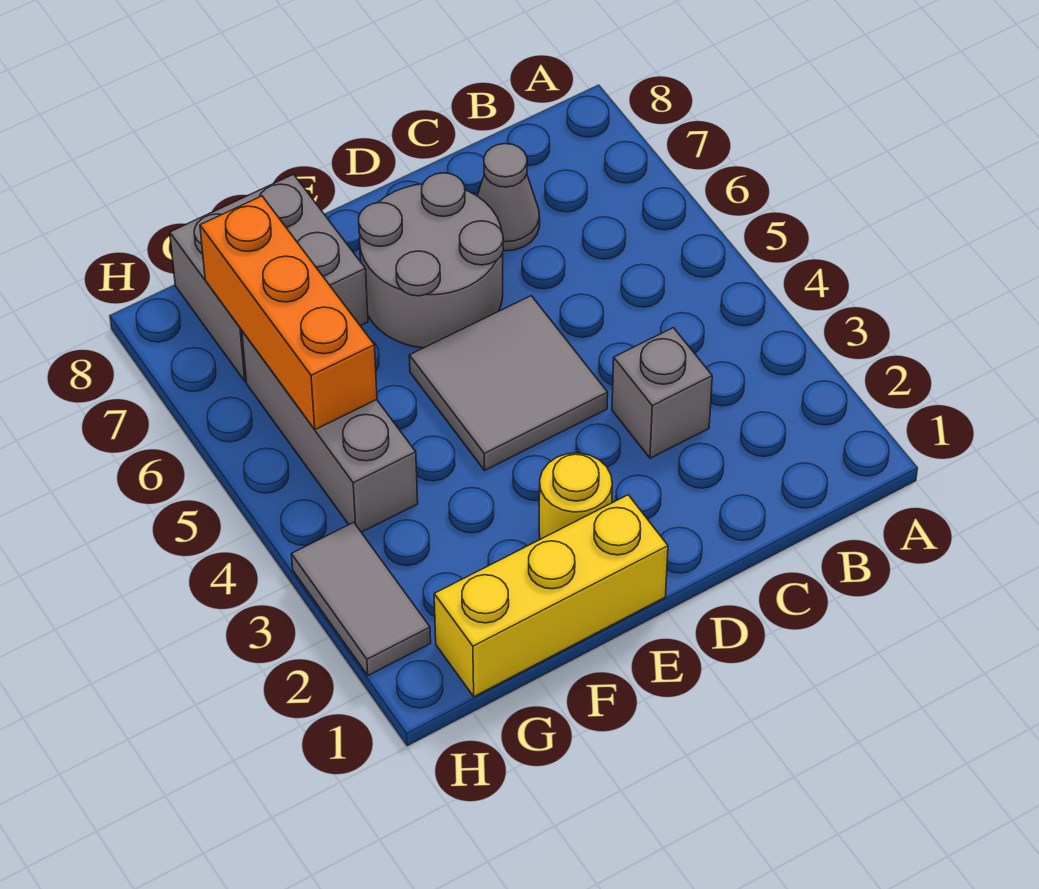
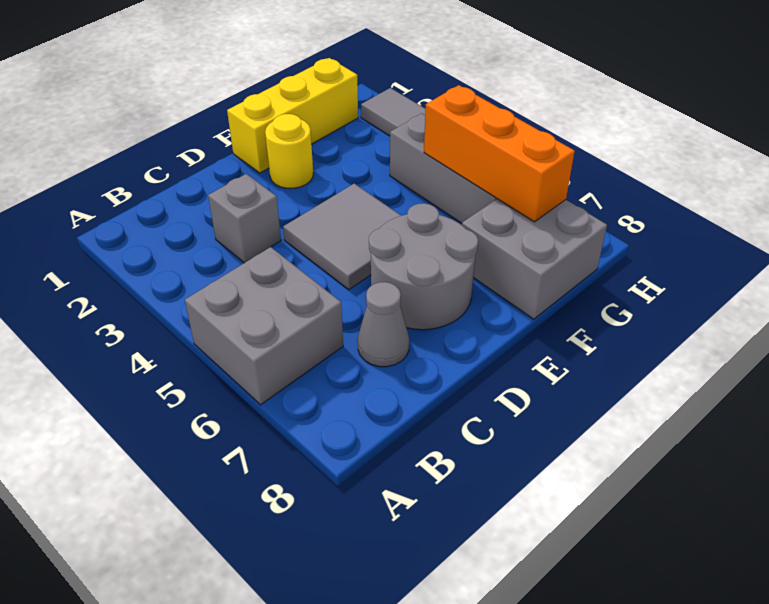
none -> grey 2x2 brick [185,247,343,405]

